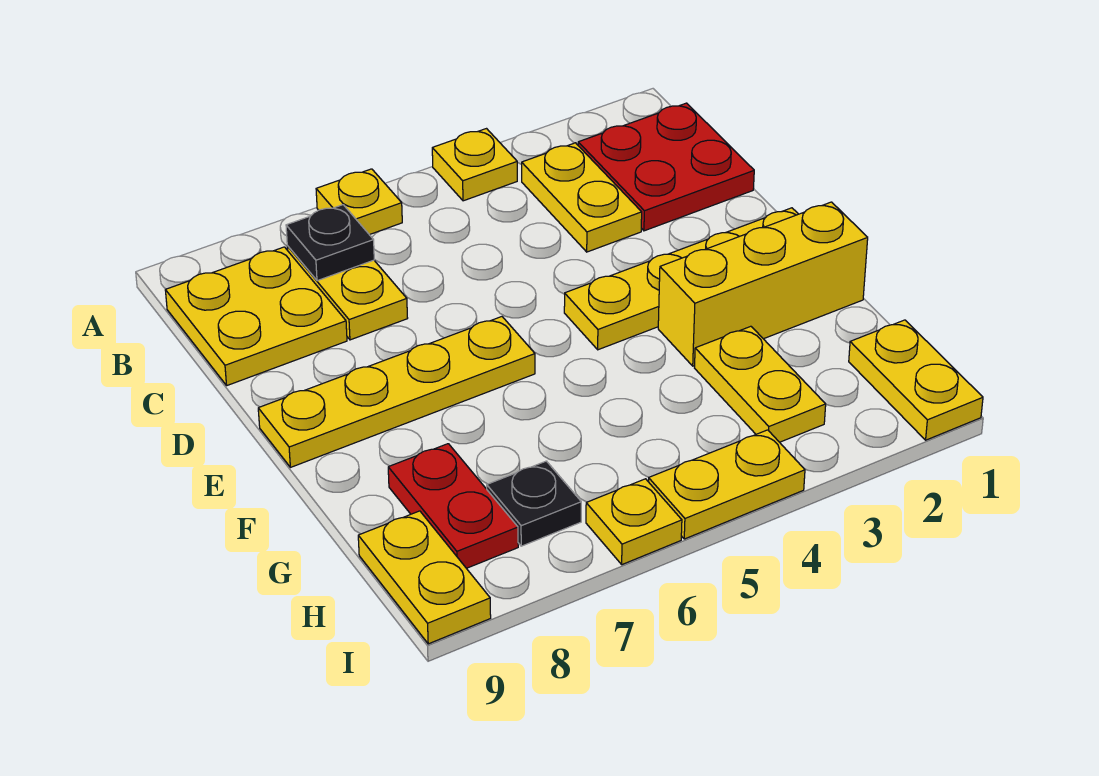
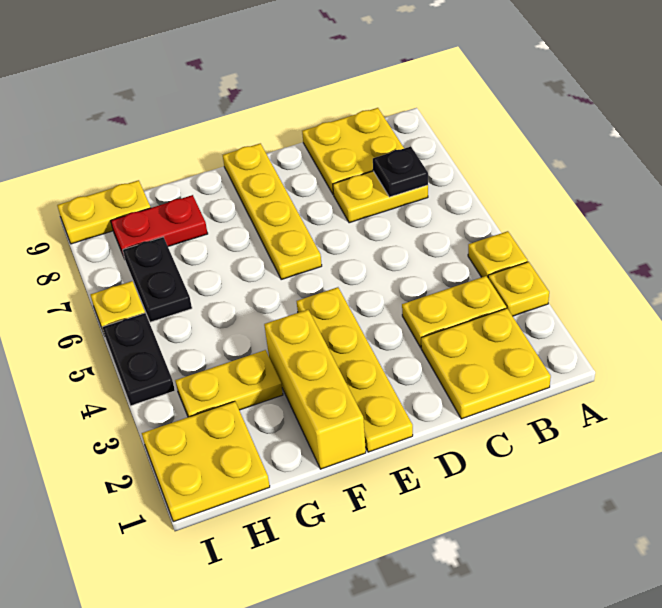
yellow 1x1 plate [316,169,402,235] -> yellow 1x1 plate moved to [488,262,549,316]
red 2x2 plate [578,103,754,231] -> yellow 2x2 plate [421,308,551,419]
yellow 1x2 plate [849,320,983,440] -> yellow 2x2 plate [142,401,270,522]
black 1x1 plate [487,461,581,546] -> black 1x2 plate [123,237,192,322]
yellow 1x2 plate [648,430,805,539] -> black 1x2 plate [102,313,175,406]

